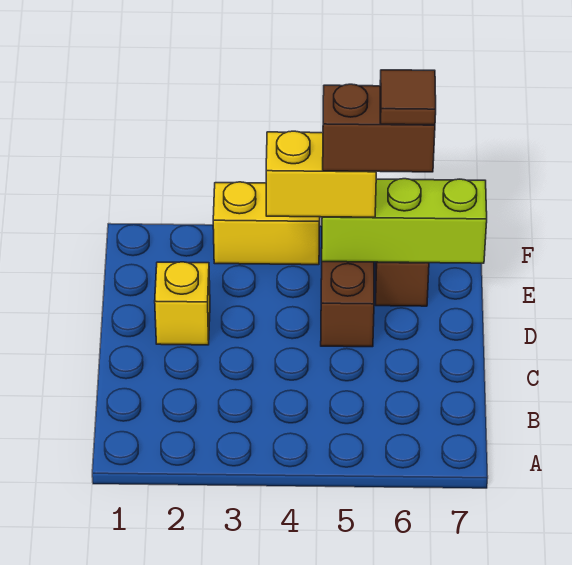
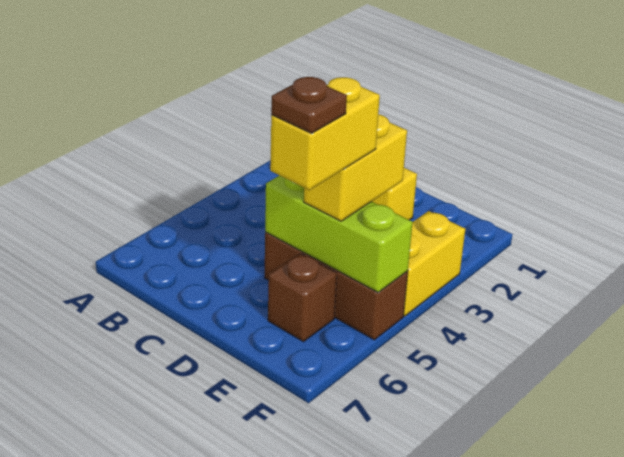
lime 1x3 brick [322,179,487,263] -> lime 1x3 brick turned to [265,175,413,292]
brown 1x2 brick [323,84,435,172] -> yellow 1x2 brick [270,77,380,190]
brown 1x1 tile [380,70,436,125] -> brown 1x1 plate [271,77,347,133]

